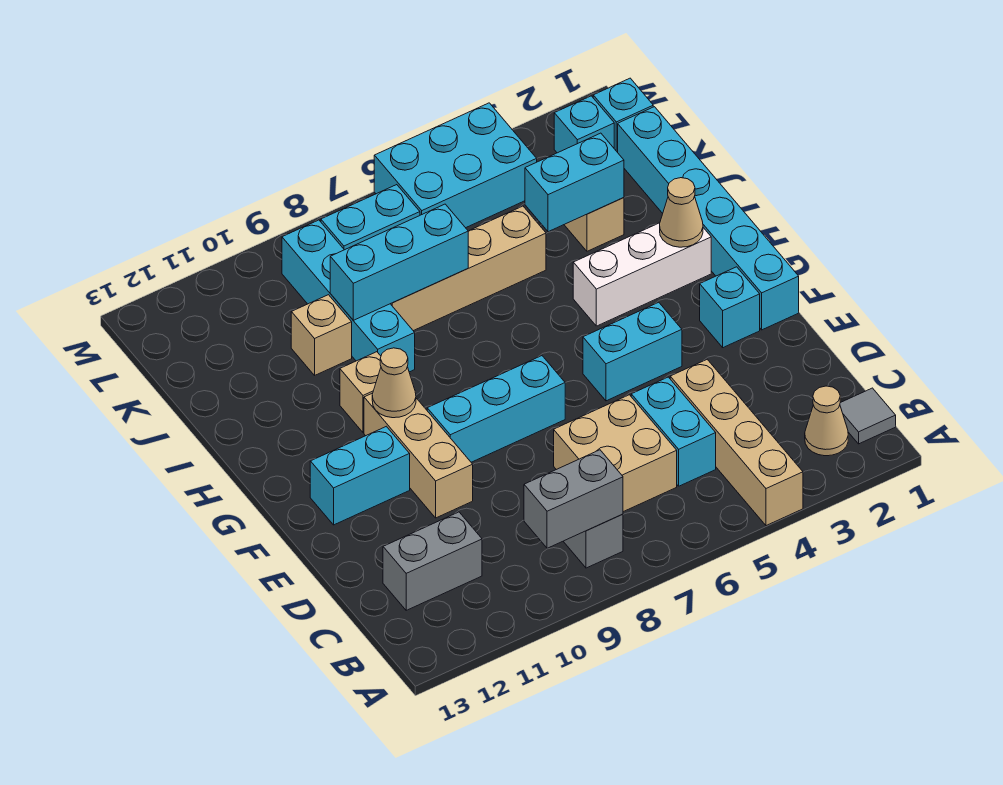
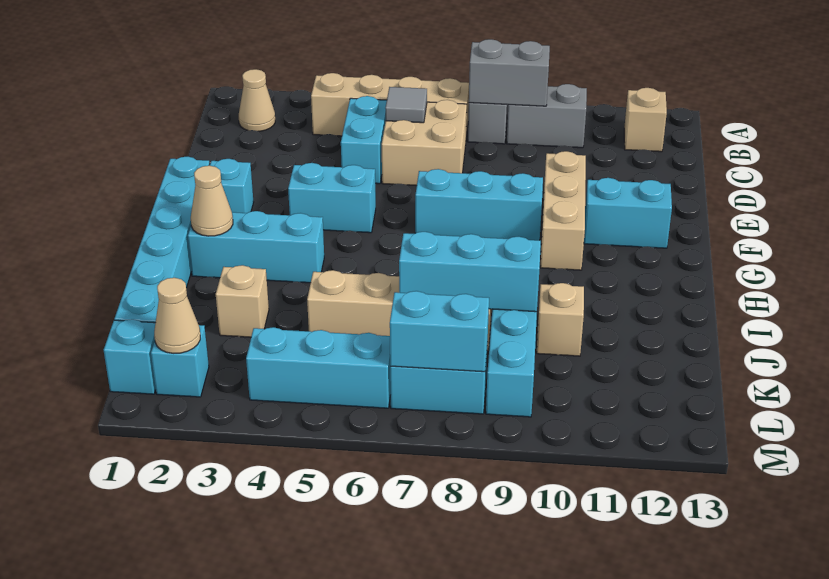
tan 1x4 brick [670,359,803,526] -> tan 1x4 brick turned to [311,73,469,137]
grey 1x1 tile [840,388,896,444] -> grey 1x1 tile moved to [385,87,427,123]
grey 1x2 brick [383,512,482,610] -> grey 1x2 brick moved to [507,84,587,148]
tan 1x1 cone [372,348,416,418] -> tan 1x1 cone moved to [154,278,200,353]
white 1x3 brick [573,223,711,326] -> cyan 1x3 brick [188,211,324,283]
tan 1x1 brick [340,352,381,432] -> tan 1x1 brick moved to [624,88,667,152]
cyan 1x2 brick [525,133,624,232] -> cyan 1x2 brick moved to [390,291,489,372]
cyan 2x3 brick [374,103,537,228] -> cyan 1x3 brick [246,327,391,408]

